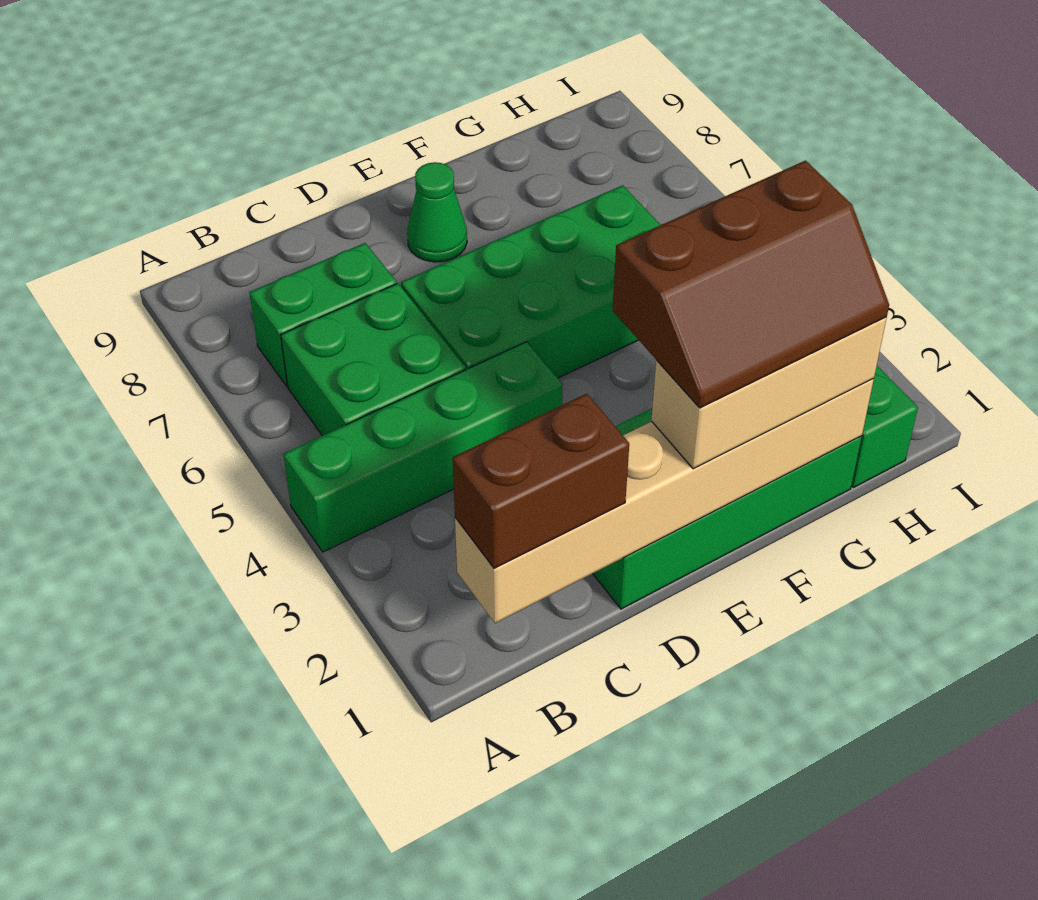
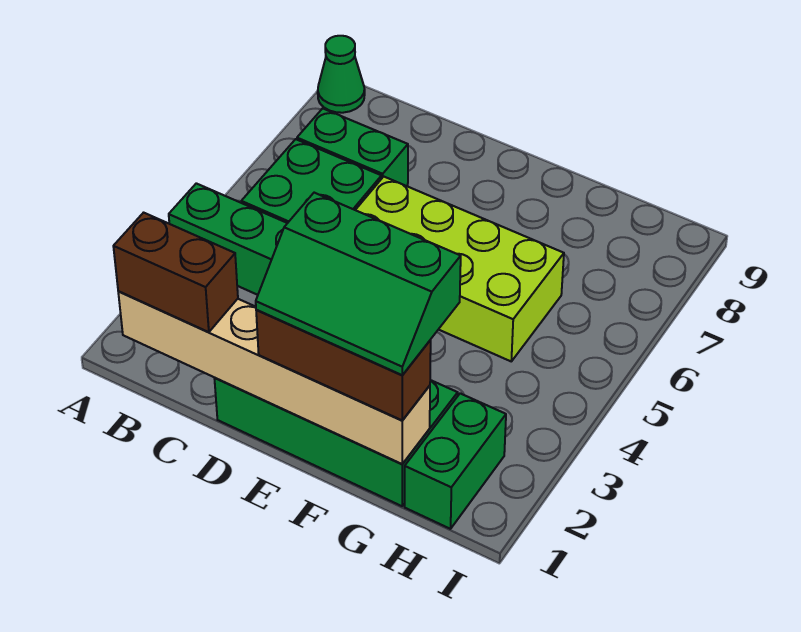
green 2x4 brick [401,185,660,378] -> lime 2x4 brick [356,177,564,361]
tan 1x3 brick [651,317,887,469] -> brown 1x3 brick [256,310,431,420]
brown 2x3 slope [613,161,889,408] -> green 2x3 slope [256,193,461,375]
green 1x1 cone [407,162,467,262] -> green 1x1 cone moved to [318,36,365,113]

